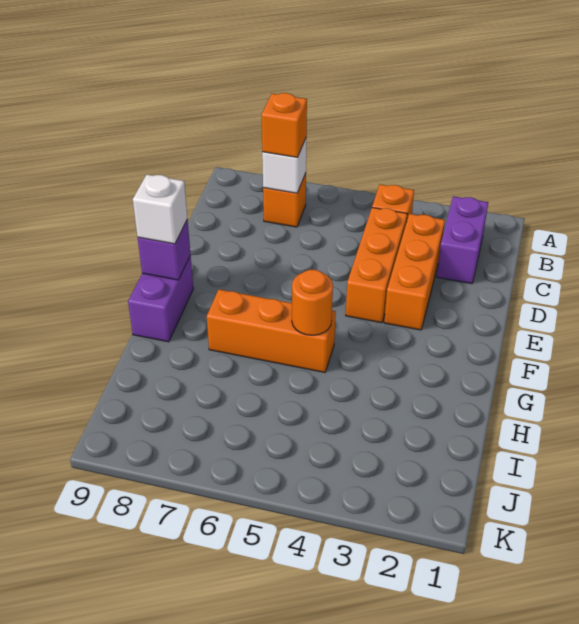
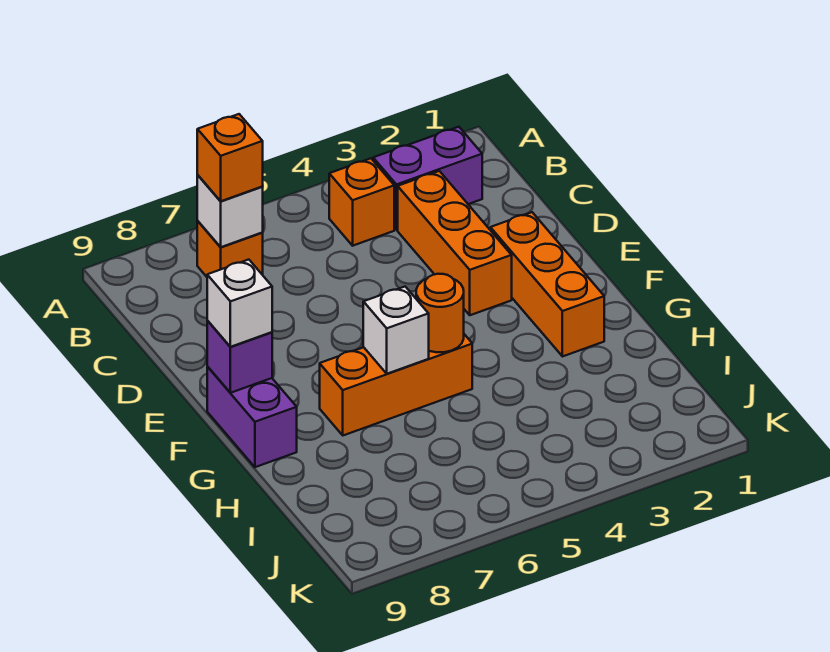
purple 1x2 brick [437,196,488,283] -> purple 1x2 brick turned to [373,127,482,230]
orange 1x3 brick [346,208,407,323] -> orange 1x3 brick moved to [490,212,604,357]
none -> white 1x1 brick [363,287,429,374]

